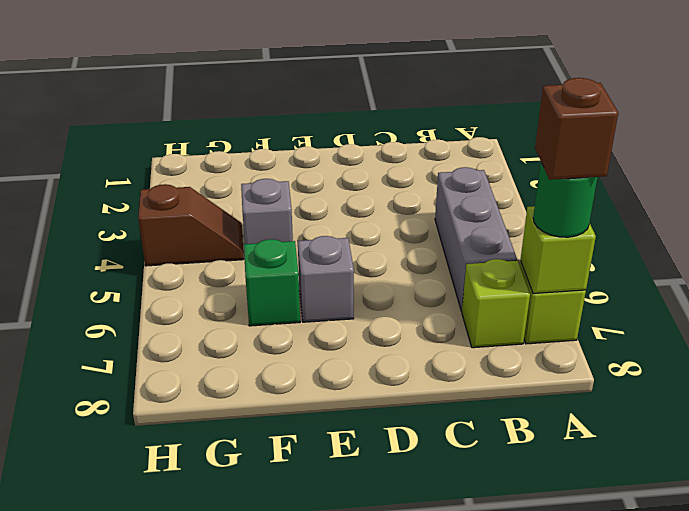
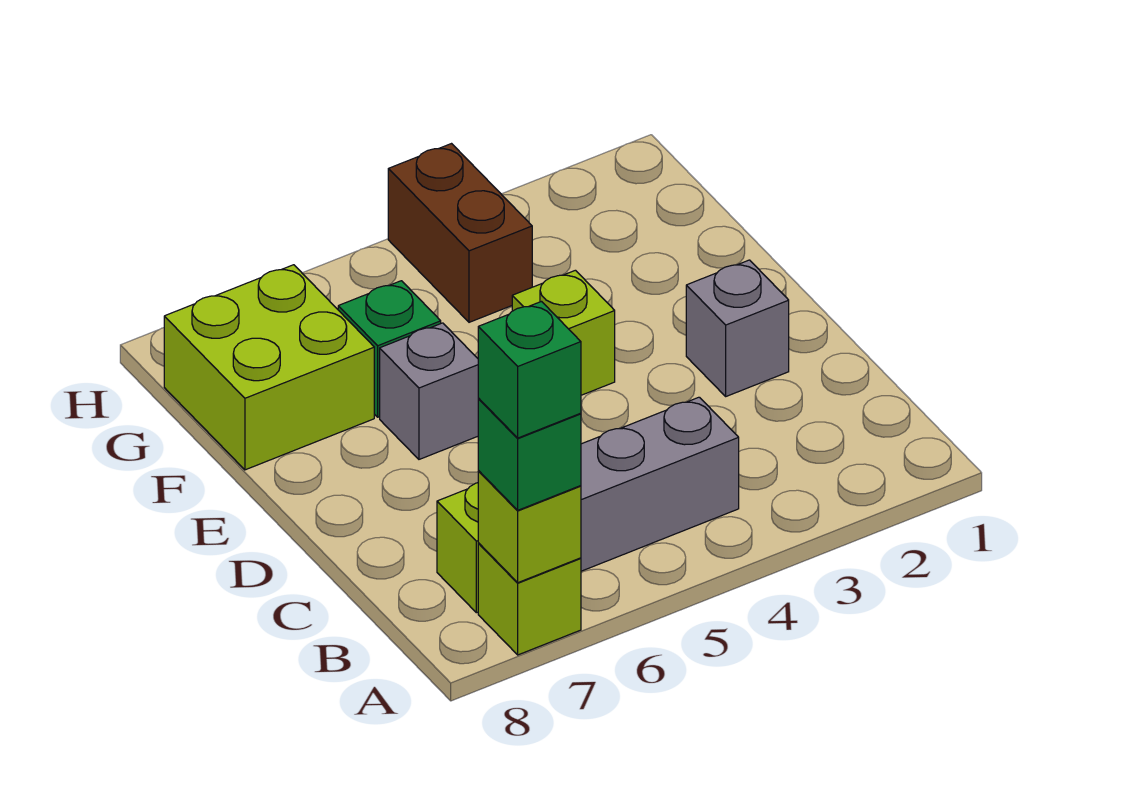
green 1x1 round brick [533,163,597,237] -> green 1x1 brick [478,399,581,510]
brown 1x1 brick [535,78,618,180] -> green 1x1 brick [478,302,581,438]
none -> lime 1x1 brick [512,270,615,395]
grey 1x1 brick [241,179,293,244] -> grey 1x1 brick moved to [686,260,789,396]
none -> lime 2x2 brick [164,265,374,470]
brown 1x2 slope [138,184,243,266] -> brown 1x2 brick [388,144,532,322]

